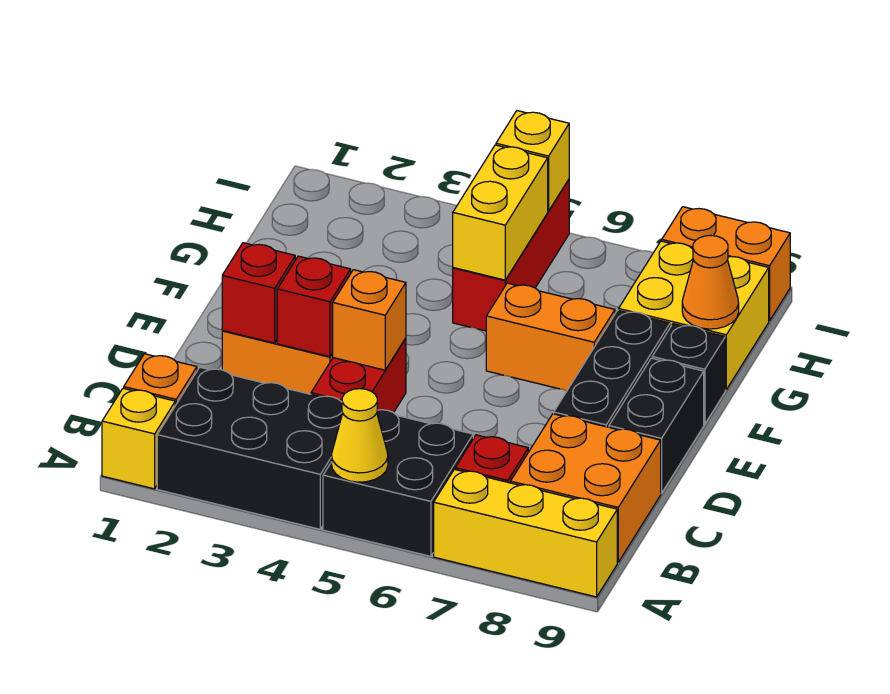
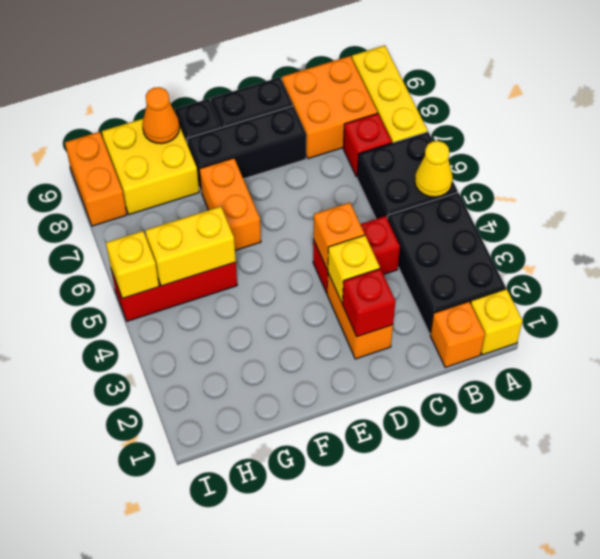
red 1x1 brick [277,256,351,357] -> yellow 1x1 brick [328,235,380,303]

